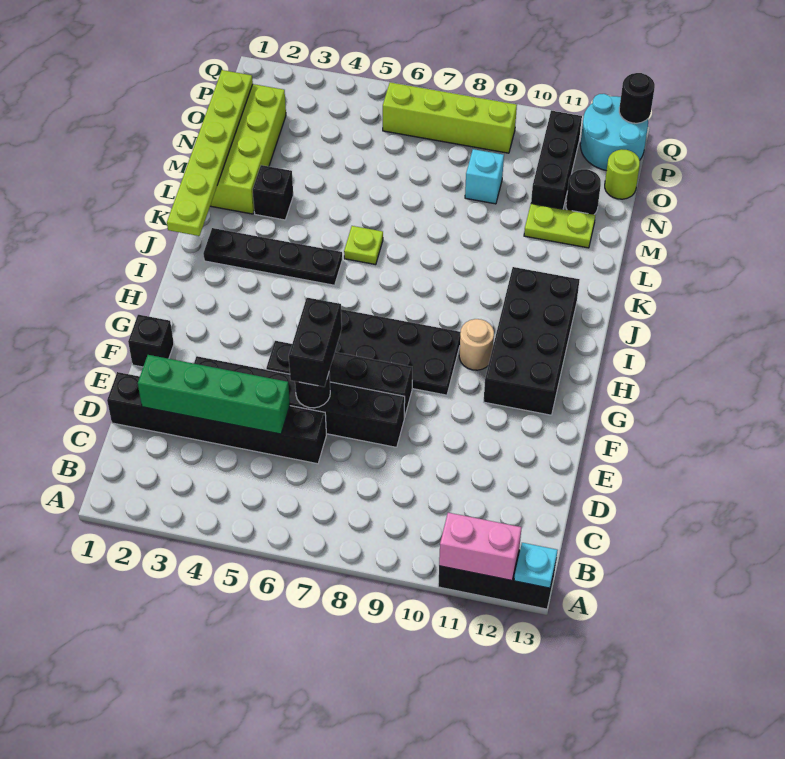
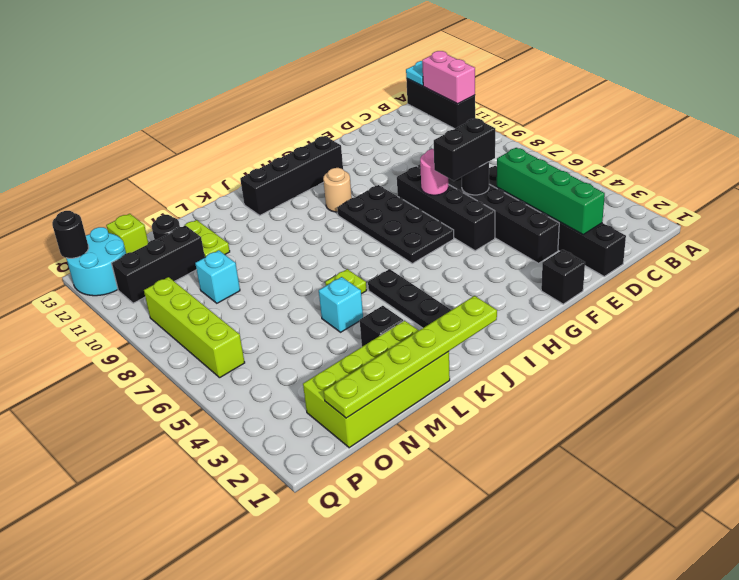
none -> pink 1x1 round brick [420,149,448,195]
black 2x4 brick [484,267,580,415] -> black 1x4 brick [240,136,343,215]
none -> cyan 1x1 brick [319,277,363,332]
lime 1x1 round brick [605,150,640,199] -> lime 1x1 brick [106,214,148,253]

